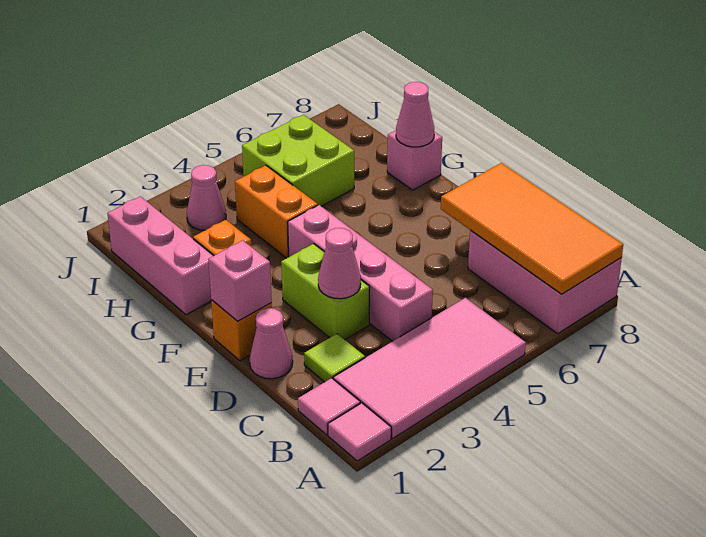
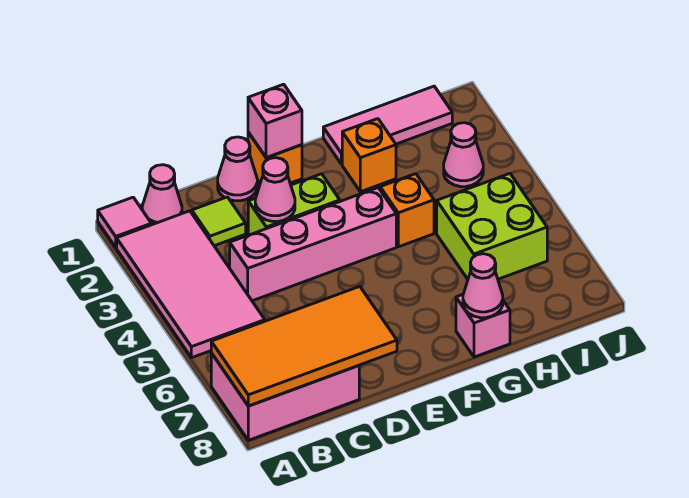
pink 1x1 tile [298,378,360,435] -> pink 1x1 cone [142,165,182,225]
pink 1x3 brick [107,197,213,315] -> pink 1x3 tile [323,86,452,164]
orange 1x2 brick [235,165,318,258] -> orange 1x1 brick [380,174,434,247]

